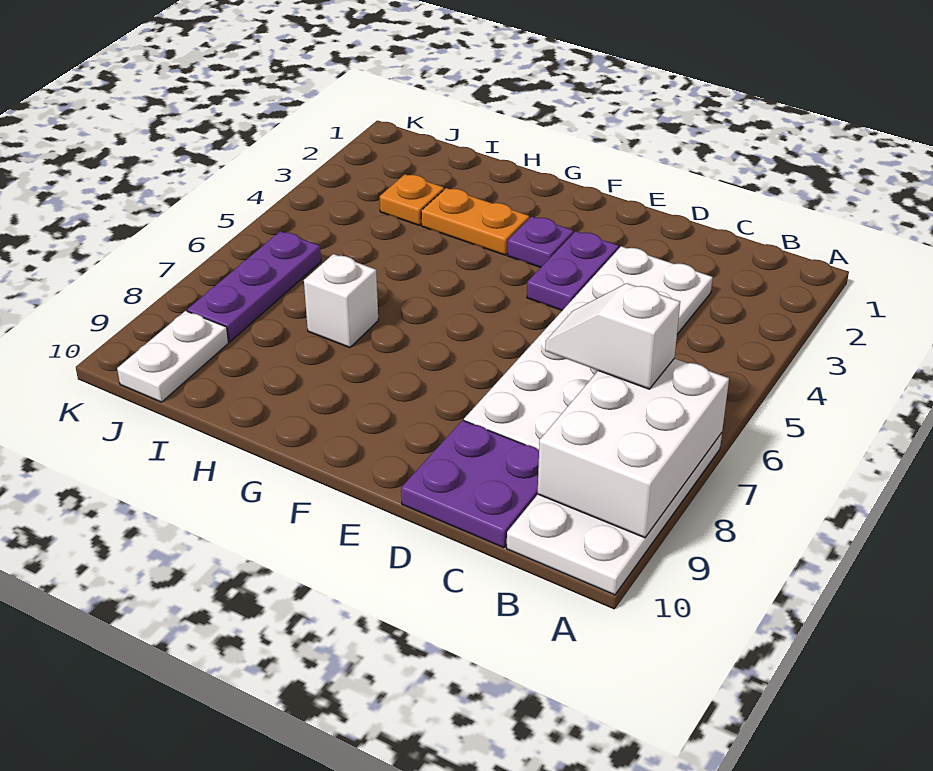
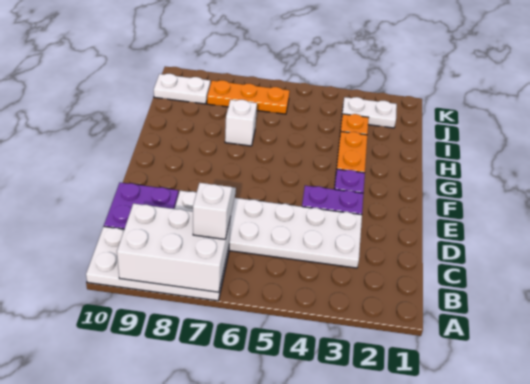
none -> white 1x2 plate [342,97,397,128]
purple 1x3 plate [187,231,321,342] -> orange 1x3 plate [207,80,290,114]

